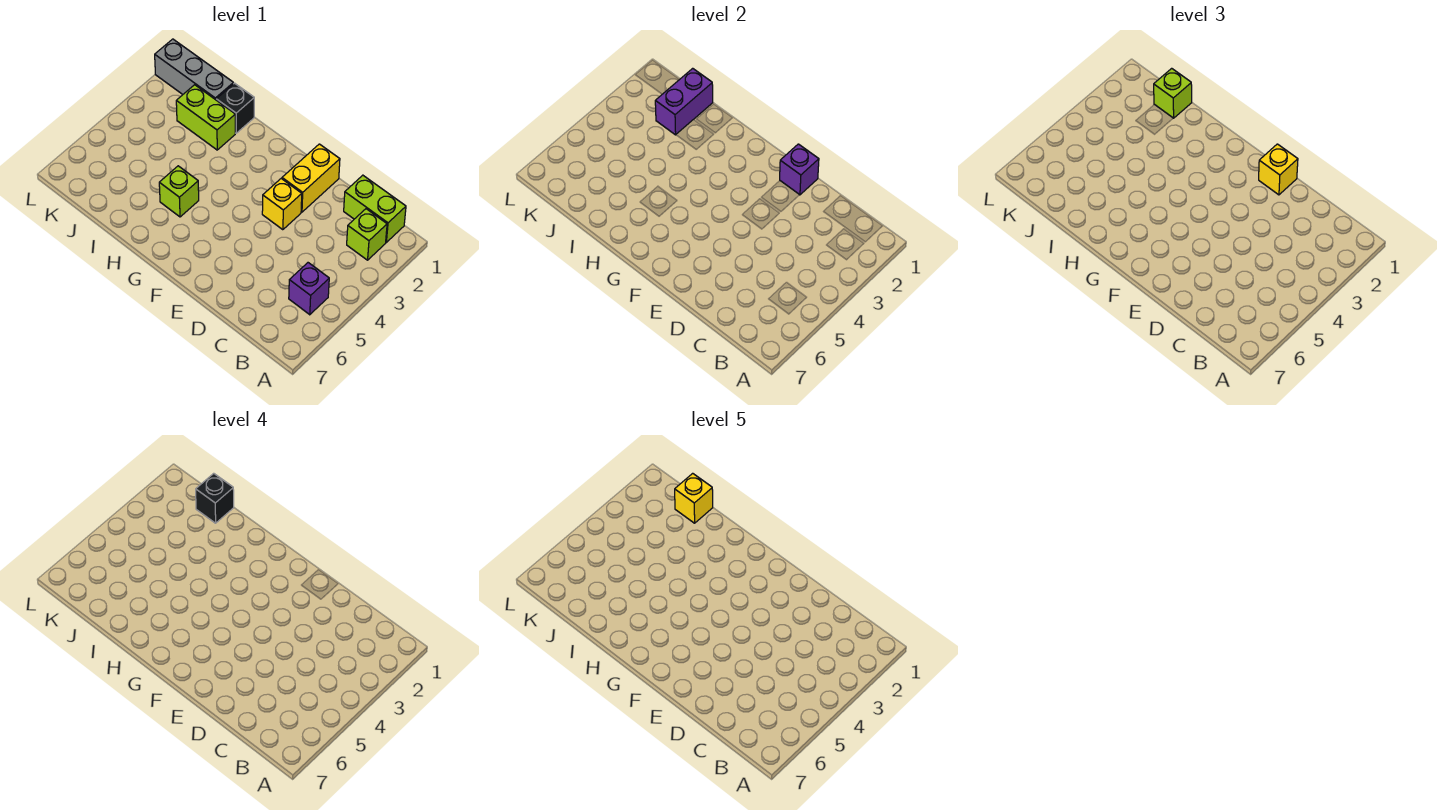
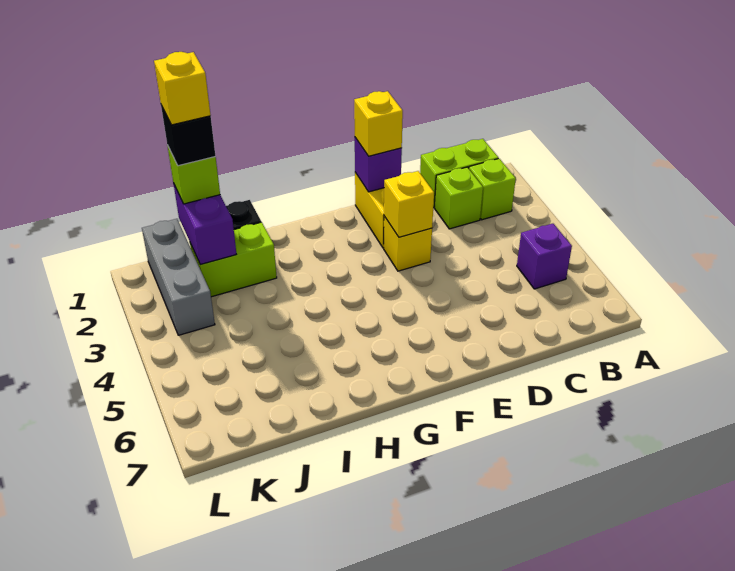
none -> yellow 1x1 brick [384,171,434,237]
lime 1x1 brick [159,166,199,217] -> lime 1x1 brick moved to [434,167,483,229]
grey 1x3 brick [155,39,233,100] -> grey 1x3 brick turned to [142,219,215,335]

